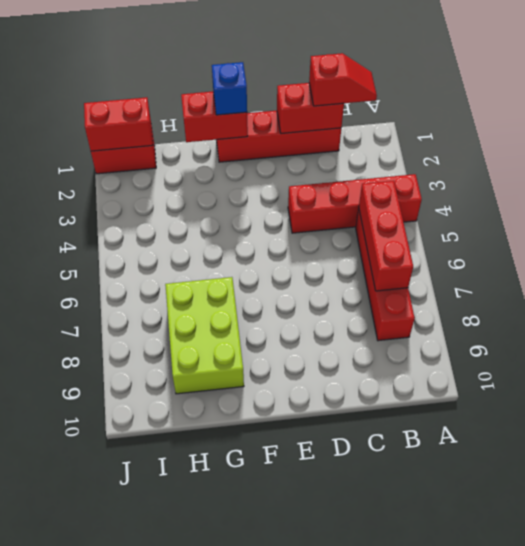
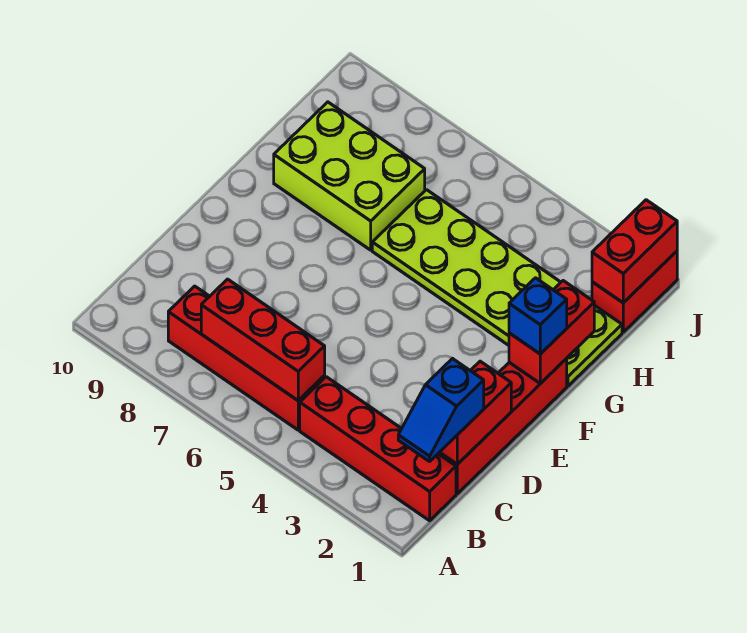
red 1x4 brick [288,174,422,233] -> red 1x4 brick turned to [300,377,456,521]
red 1x2 slope [309,53,377,106] -> blue 1x2 slope [398,358,484,461]
none -> lime 2x6 plate [372,190,622,386]

